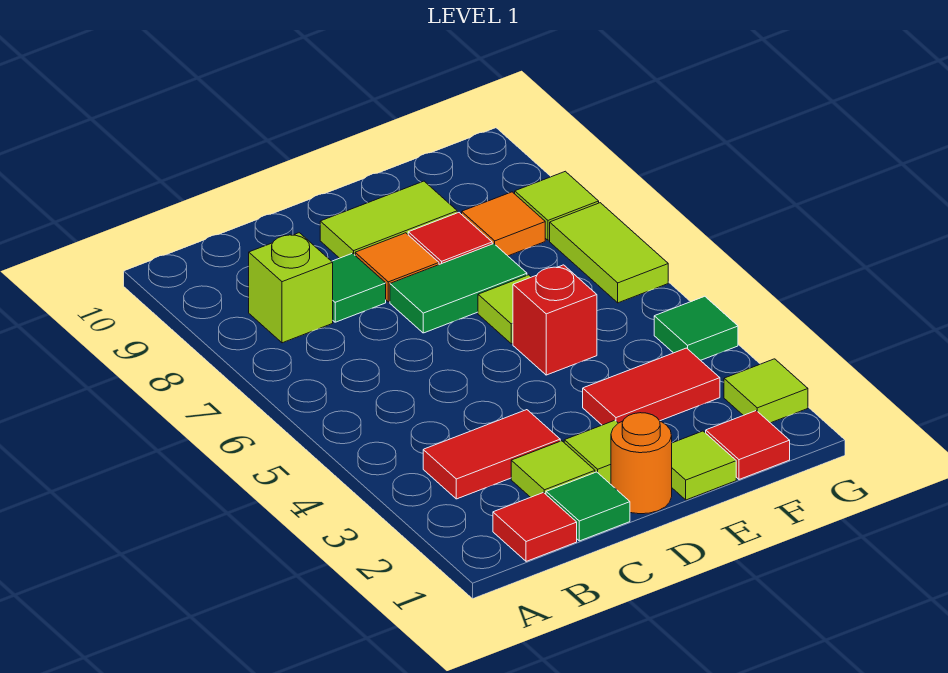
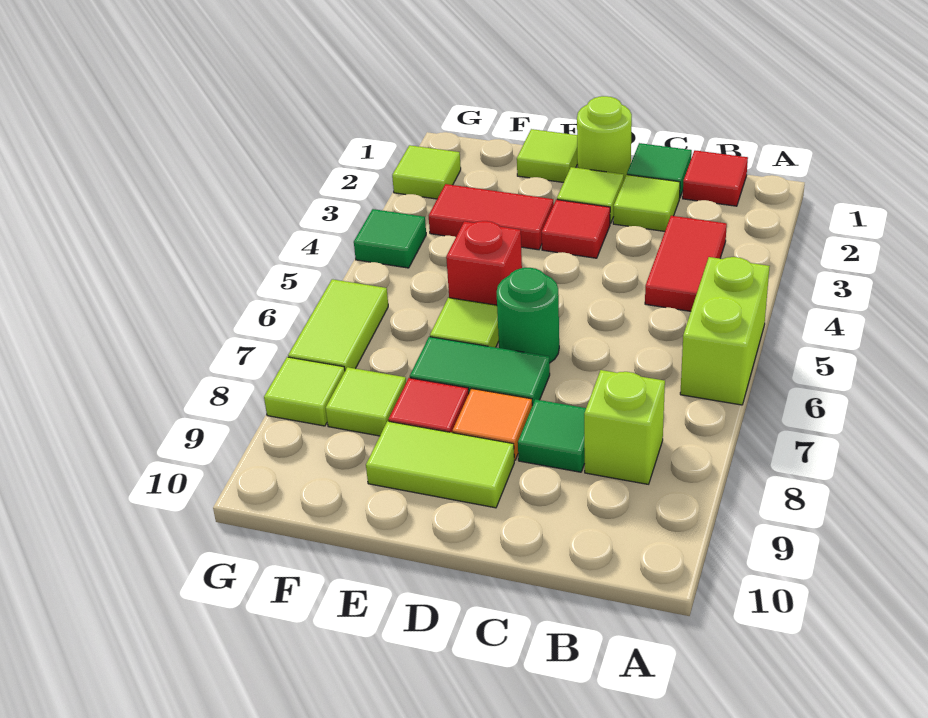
none -> lime 1x2 brick [680,257,770,405]
red 1x2 tile [423,410,560,499] -> red 1x2 tile turned to [645,216,727,311]
orange 1x1 round brick [611,413,672,514] -> lime 1x1 round brick [577,96,632,179]
none -> green 1x1 round brick [497,268,559,363]
red 1x1 tile [706,411,790,479] -> red 1x1 tile moved to [542,200,610,258]
orange 1x1 tile [462,192,545,256] -> lime 1x1 tile [326,367,406,436]

